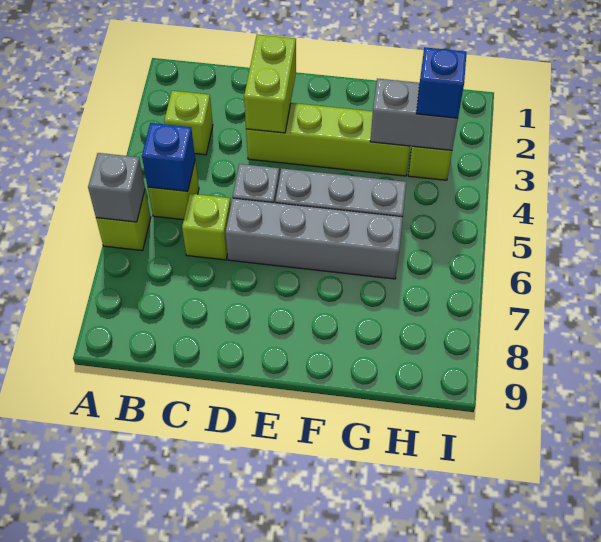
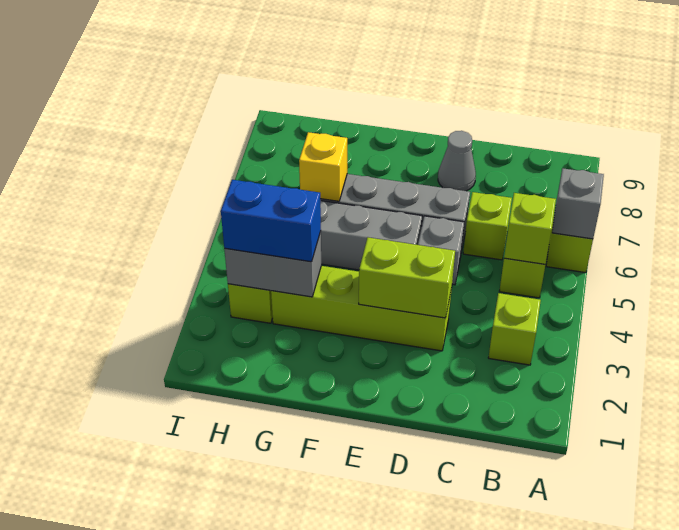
blue 1x1 brick [142,123,195,191] -> lime 1x1 brick [504,193,556,264]
lime 1x2 brick [244,35,296,133] -> lime 1x2 brick turned to [359,237,455,318]
none -> grey 1x1 cone [438,131,476,191]
none -> yellow 1x1 brick [299,132,347,201]
blue 1x1 brick [416,47,467,118] -> blue 1x2 brick [221,180,321,262]

